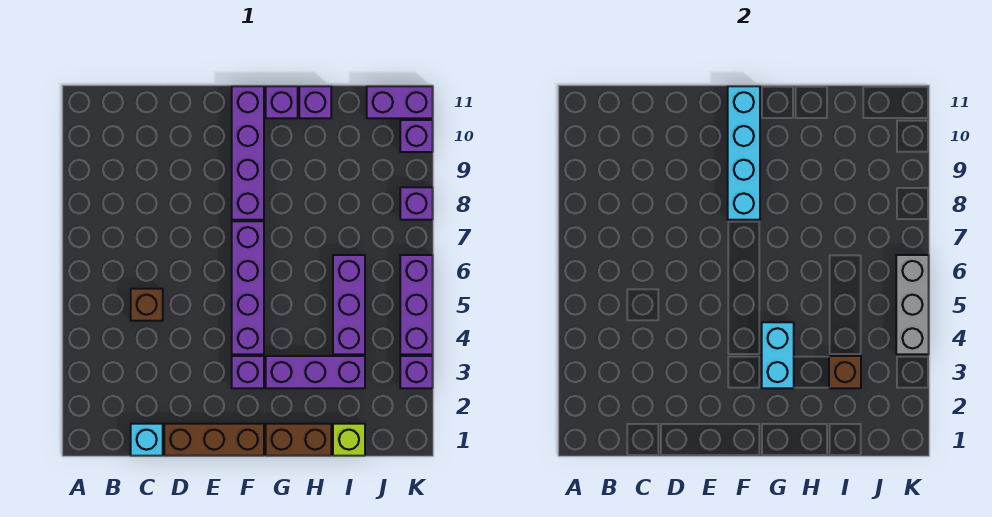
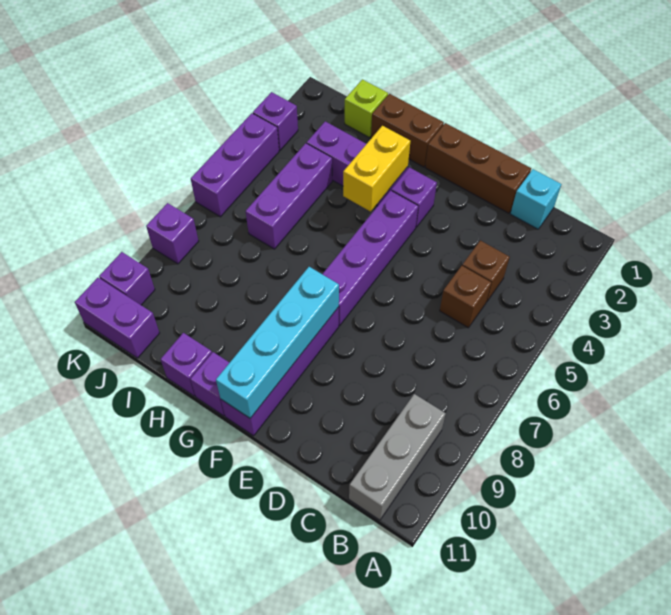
cyan 1x2 brick [762,322,794,388] -> yellow 1x2 brick [343,126,410,211]
brown 1x1 brick [829,356,861,388] -> brown 1x1 brick moved to [462,240,510,302]
grey 1x3 brick [896,255,929,354] -> grey 1x3 brick moved to [349,394,446,520]

